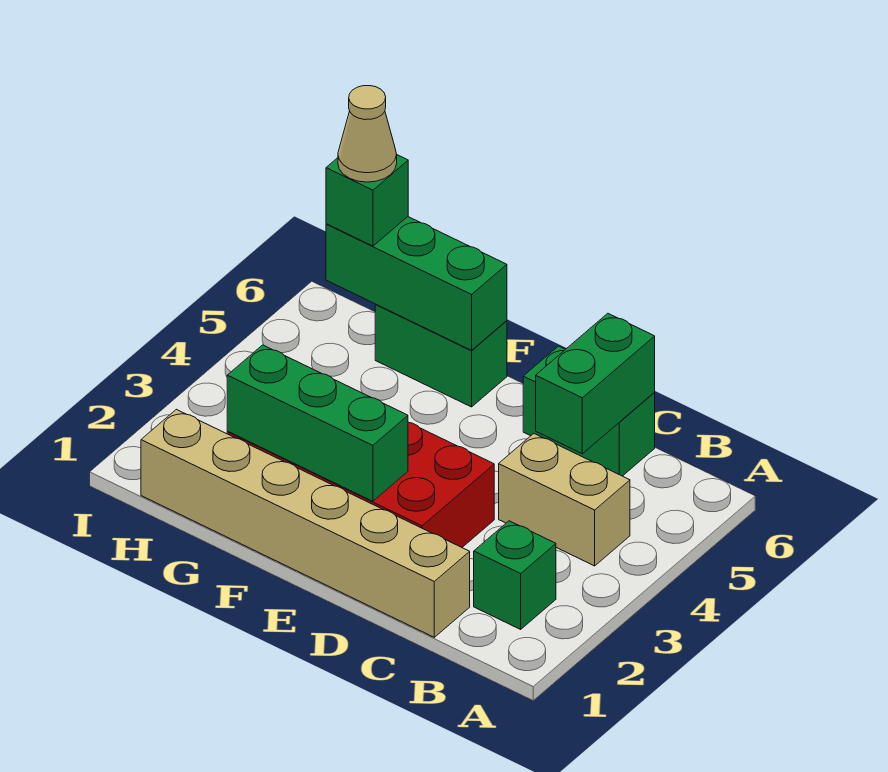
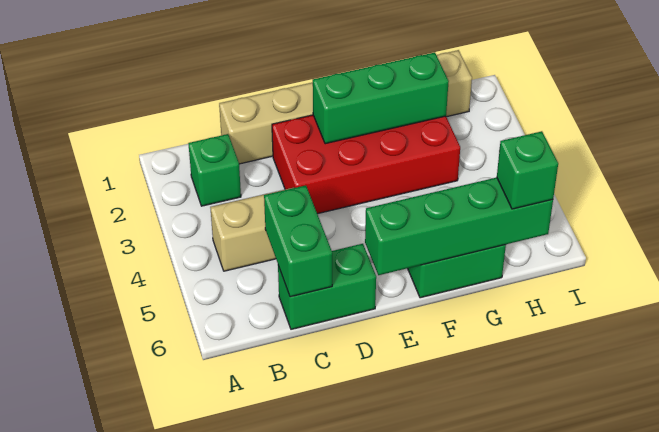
green 1x3 brick [326,217,507,350] -> green 1x4 brick [365,177,553,275]
tan 1x1 cone [338,86,397,182] -> none

